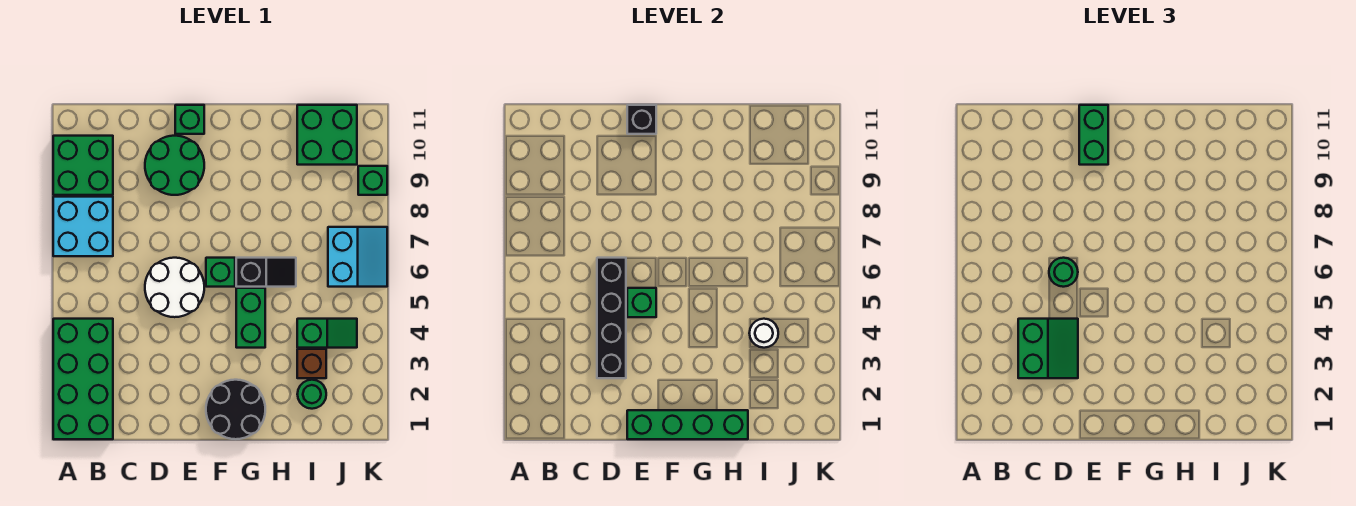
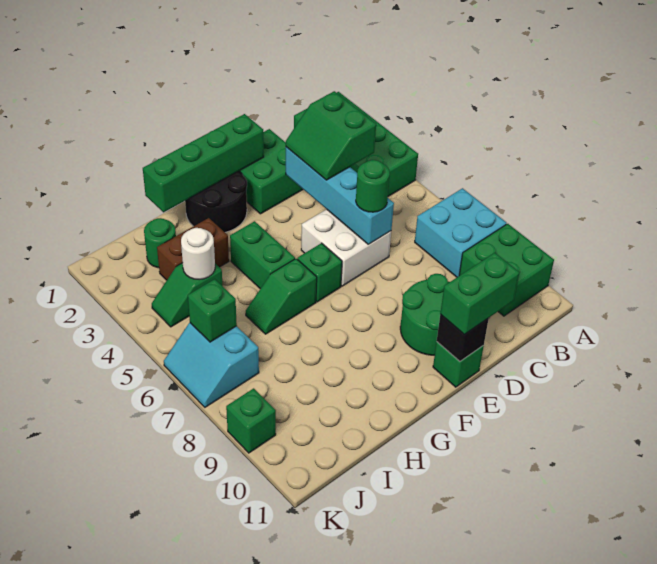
black 1x4 brick [597,258,626,378] -> cyan 1x4 brick [286,147,394,244]
white 2x2 round brick [145,258,204,317] -> white 2x2 brick [301,209,391,286]
green 1x1 brick [627,288,656,317] -> green 1x1 brick moved to [188,279,237,342]
green 1x2 brick [1079,105,1108,165] -> green 1x2 brick turned to [440,253,519,334]
black 1x2 slope [236,258,296,287] -> green 1x2 slope [246,259,317,334]
brown 1x1 brick [297,349,326,378] -> brown 1x2 brick [157,218,229,280]
green 2x2 brick [297,105,357,165] -> green 2x2 brick moved to [240,129,303,214]

